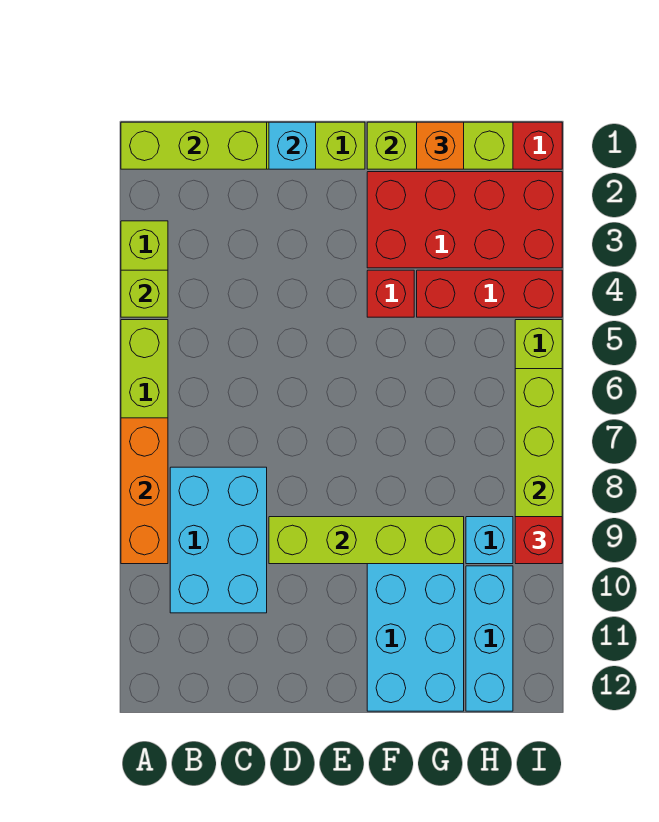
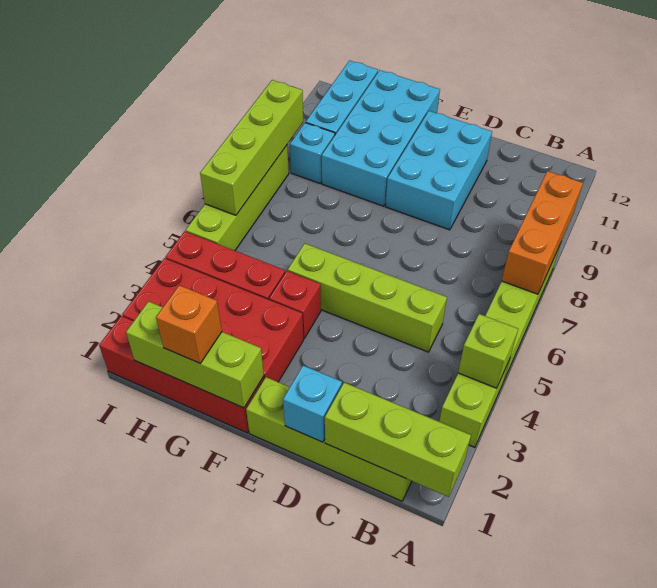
cyan 2x3 brick [170,467,267,613] -> cyan 2x3 brick moved to [385,111,492,230]
lime 1x4 brick [269,517,464,564] -> lime 1x4 brick moved to [288,243,447,352]
red 1x1 brick [515,517,562,564] -> none

